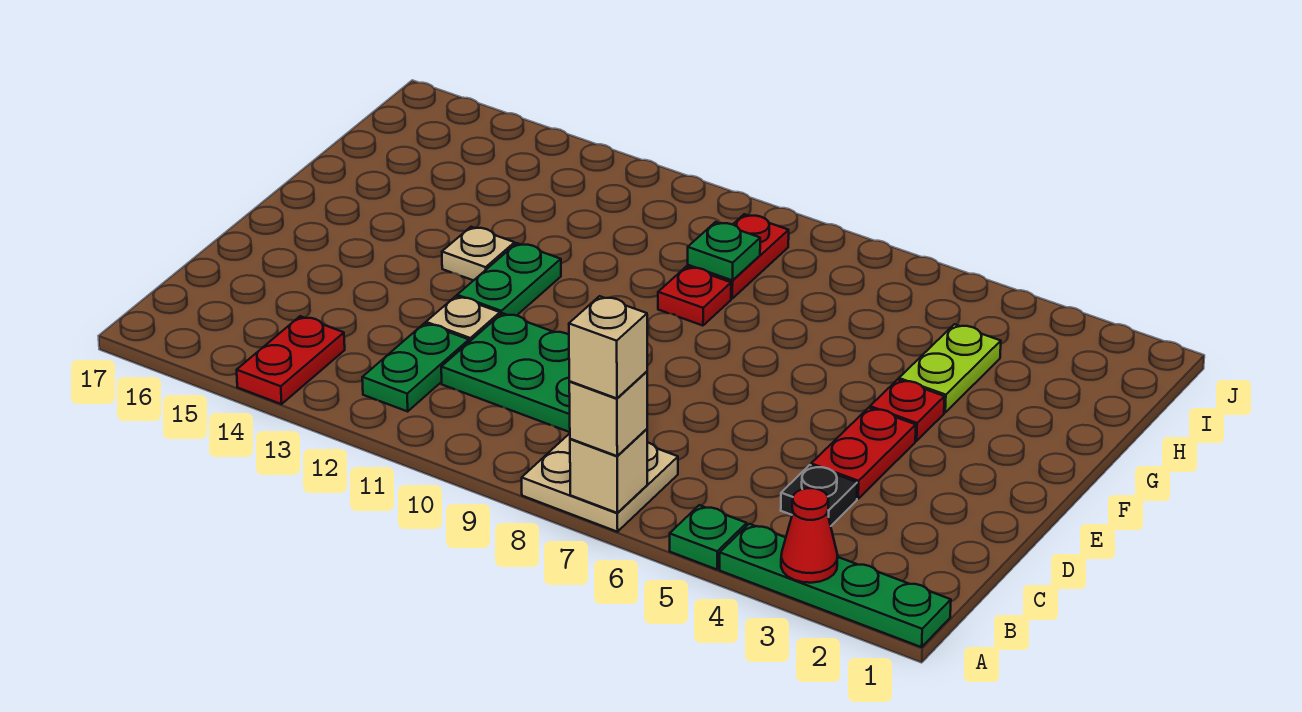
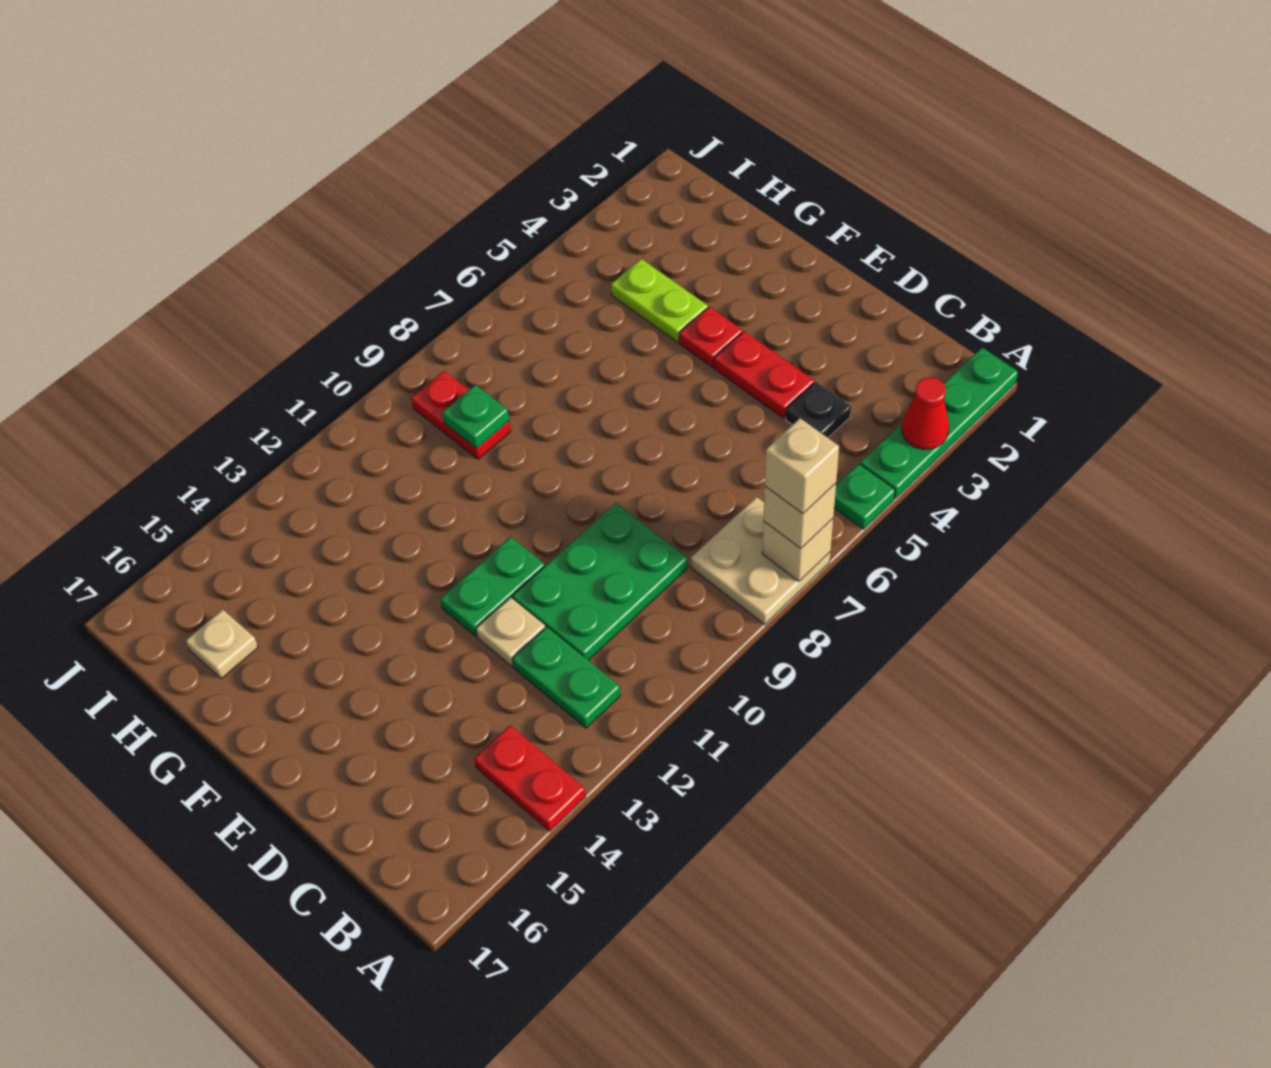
green 1x2 plate [457,243,561,316] -> green 1x2 plate turned to [440,537,545,636]
tan 1x1 plate [442,227,515,280] -> tan 1x1 plate moved to [186,609,258,679]
red 1x1 plate [658,267,731,326] -> none

